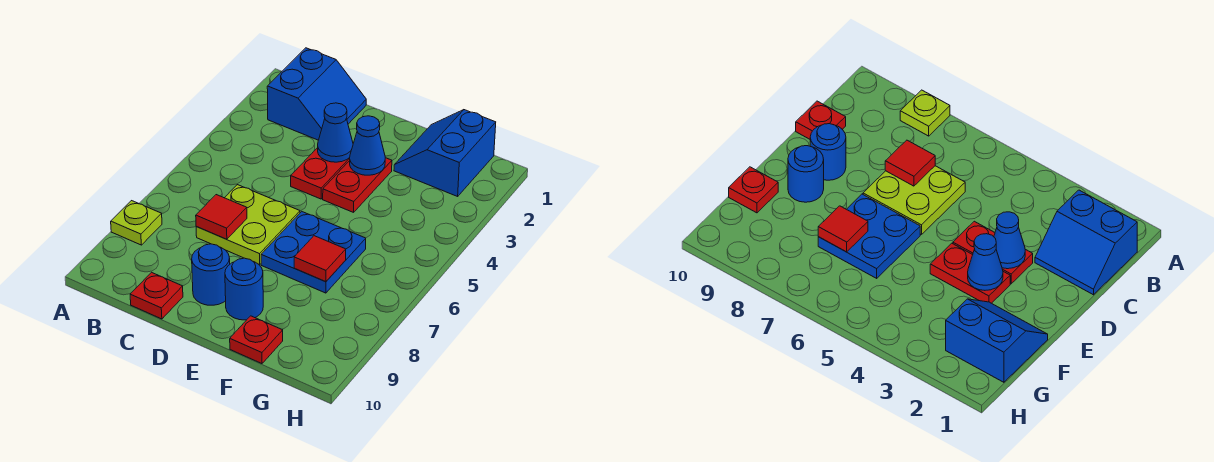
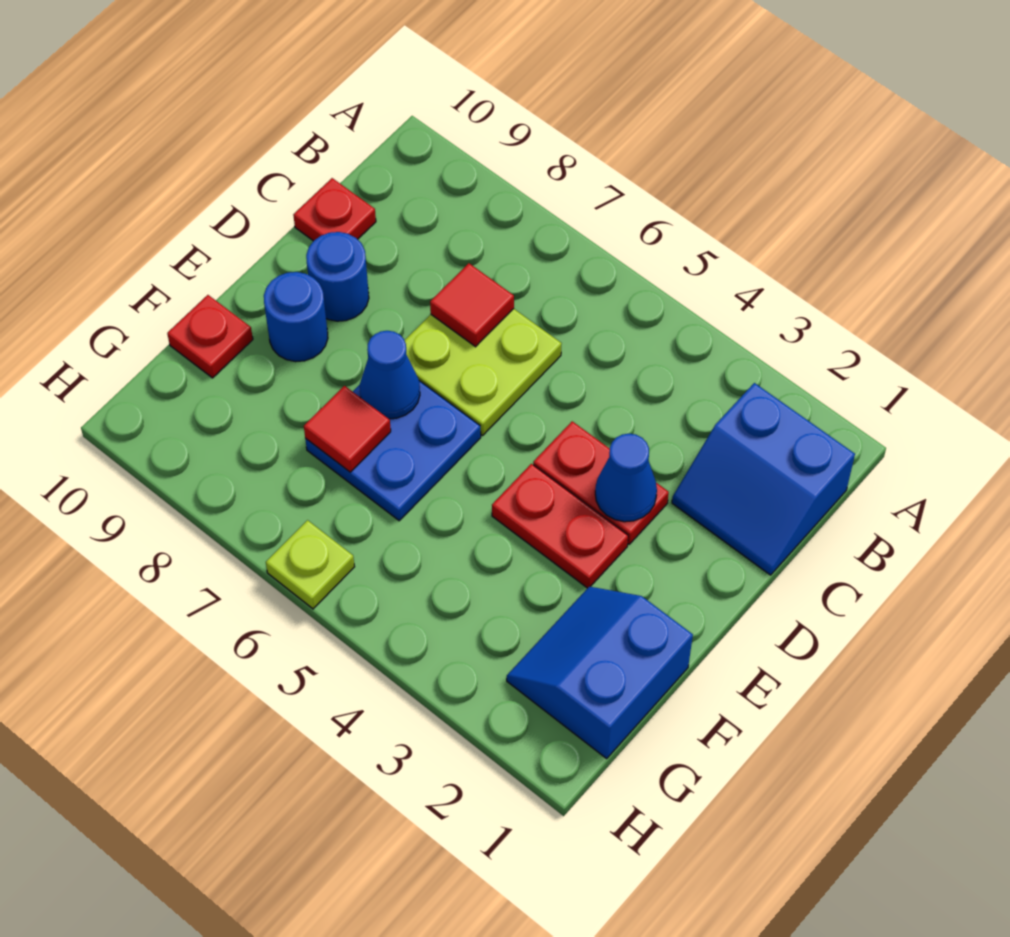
lime 1x1 plate [111,201,162,245] -> lime 1x1 plate moved to [266,520,355,609]
blue 1x1 cone [350,116,385,175] -> blue 1x1 cone moved to [360,331,420,419]
blue 2x2 slope [394,110,496,196] -> blue 2x2 slope turned to [507,587,693,758]

